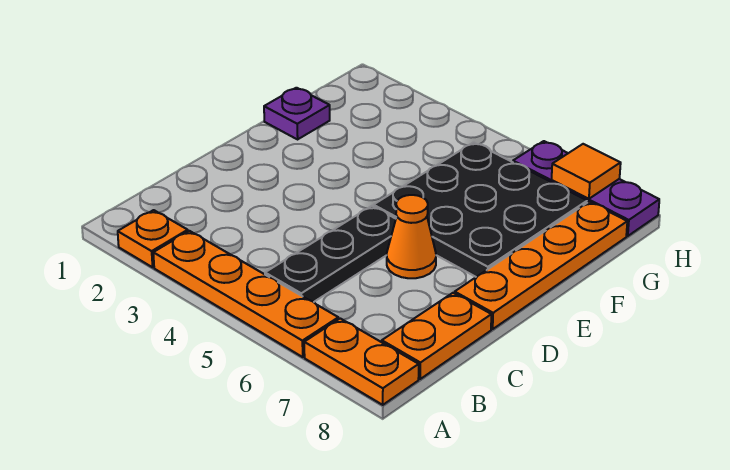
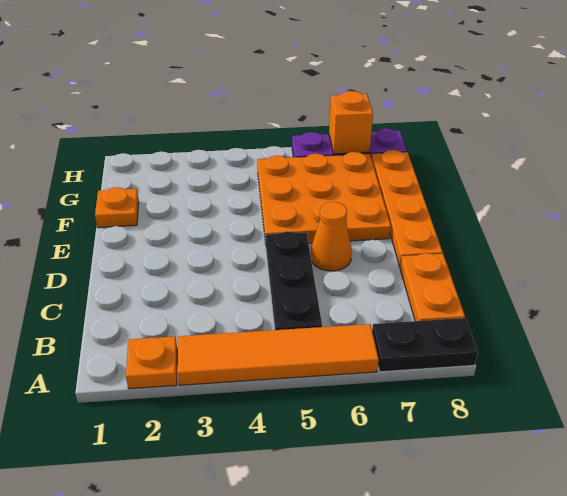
orange 1x4 plate [153,231,338,357] -> orange 1x4 tile [178,324,379,385]
orange 1x2 plate [304,318,419,405] -> black 1x2 plate [372,318,478,372]
black 3x3 plate [374,142,587,277] -> orange 3x3 plate [257,152,391,243]
purple 1x1 plate [264,88,330,139] -> orange 1x1 plate [95,187,139,228]
orange 1x1 tile [552,144,621,199] -> orange 1x1 brick [329,91,373,154]

